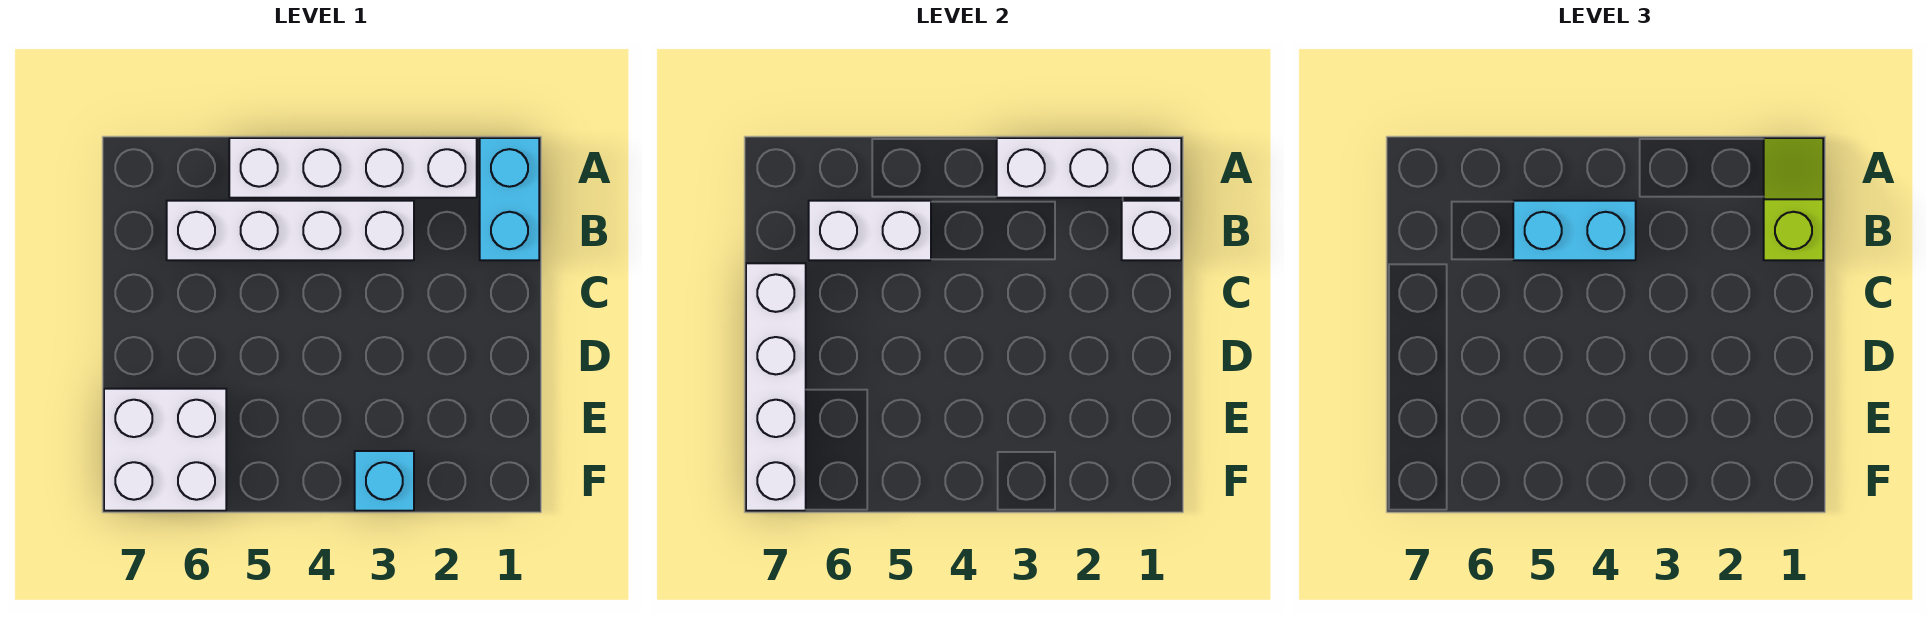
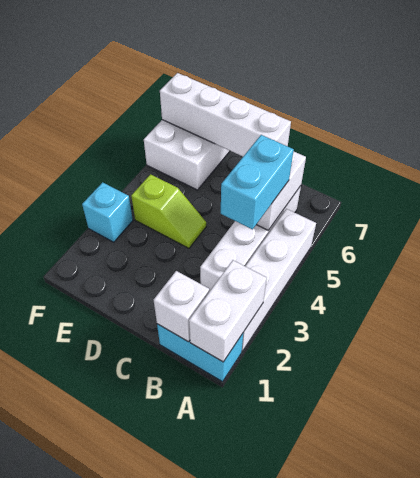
white 1x3 brick [997,138,1181,198] -> white 1x2 brick [189,260,267,362]
lime 1x2 slope [1764,138,1823,260] -> lime 1x2 slope moved to [131,174,206,248]

